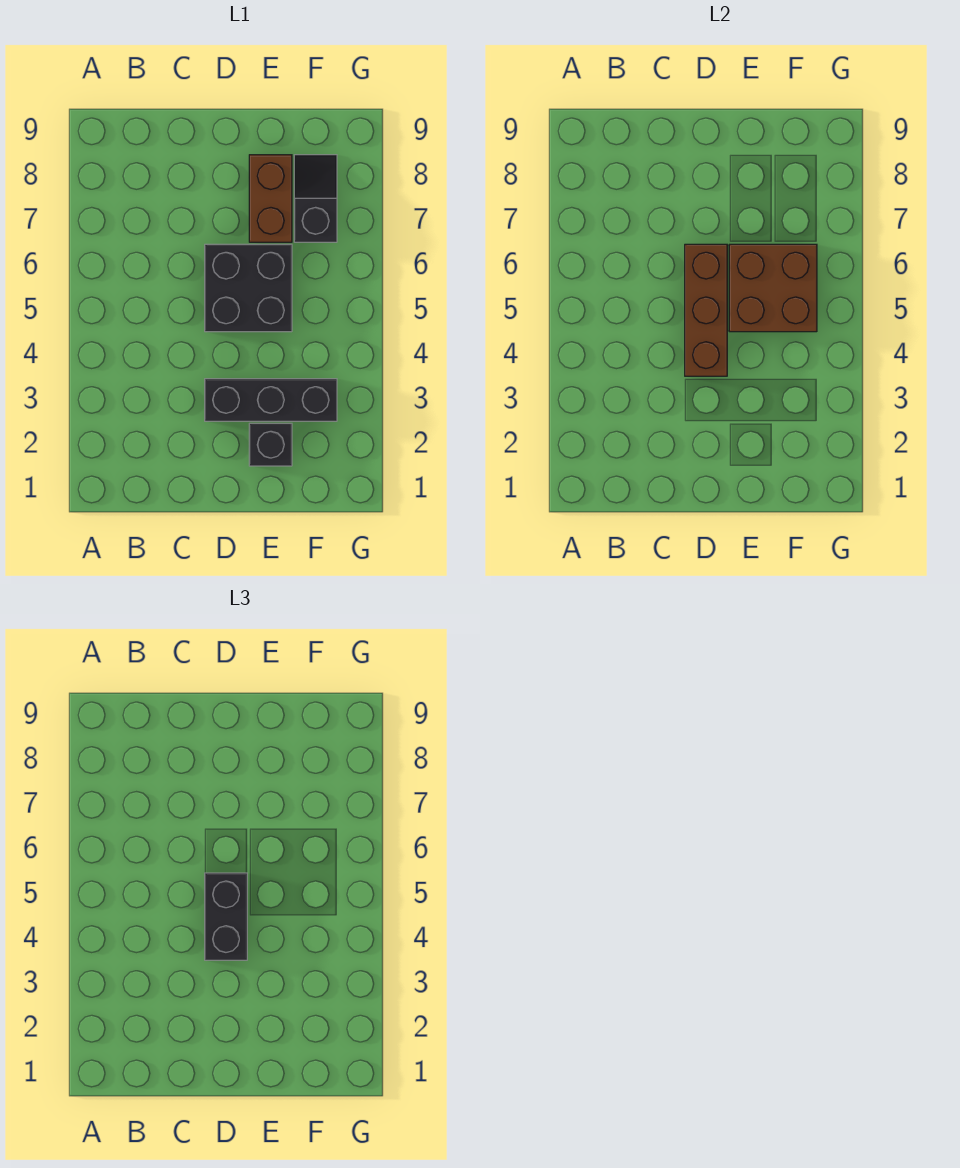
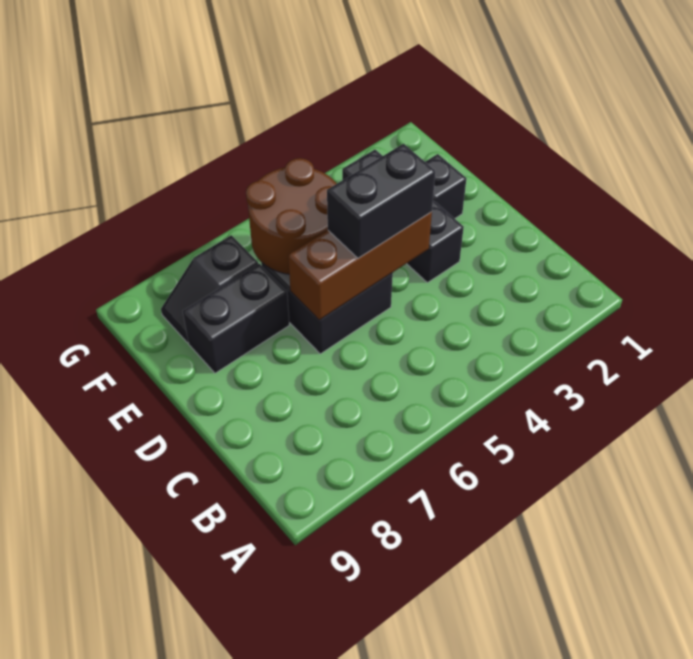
brown 2x2 brick [729,244,817,332] -> brown 2x2 round brick [246,158,337,274]
brown 1x2 brick [249,155,292,242] -> black 1x2 brick [183,264,289,373]

